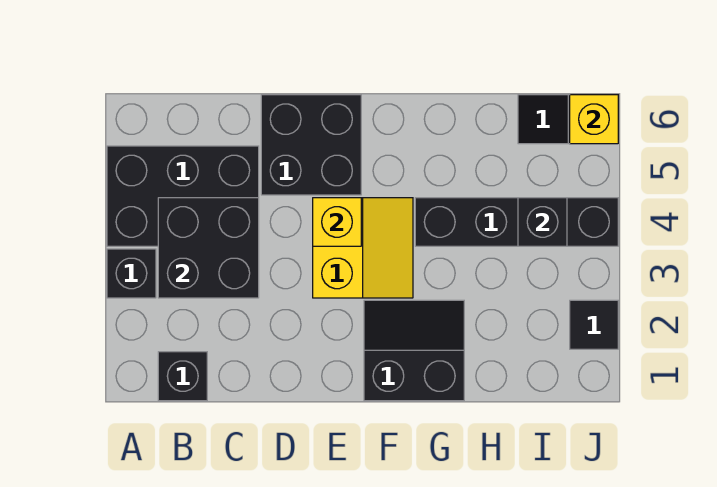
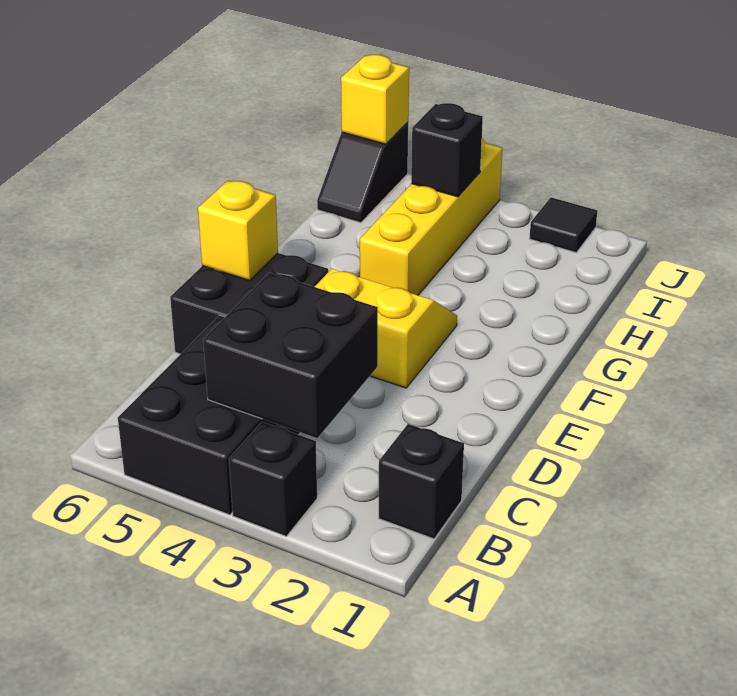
yellow 1x1 brick [313,198,361,246] -> yellow 1x1 brick moved to [198,181,278,281]
black 2x2 slope [364,300,464,401] -> none
black 1x4 brick [415,198,618,246] -> yellow 1x4 brick [360,139,503,295]

